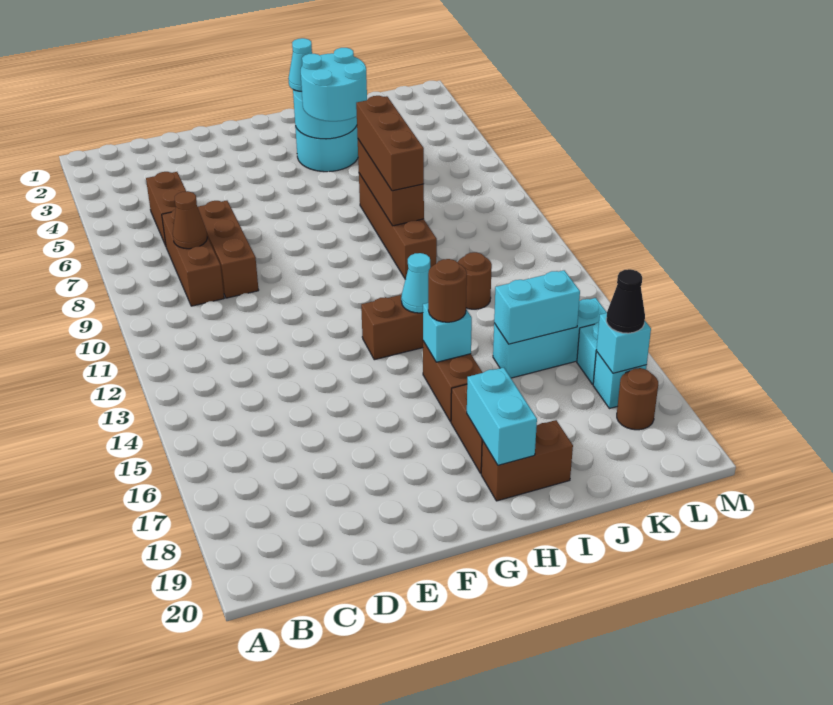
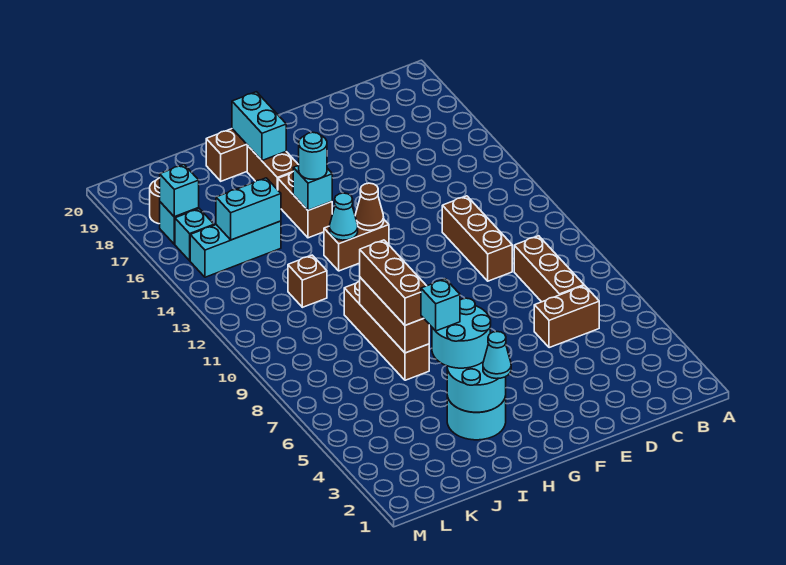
brown 1x2 brick [146,172,186,246] -> brown 1x2 brick turned to [534,286,599,348]
brown 1x1 cone [173,191,207,249] -> brown 1x1 cone moved to [355,183,384,230]
brown 1x3 brick [198,201,259,298] -> brown 1x3 brick moved to [442,196,512,281]
brown 1x1 round brick [428,259,467,322] -> cyan 1x1 round brick [299,132,327,179]
none -> cyan 1x1 brick [421,279,460,331]
brown 1x1 round brick [458,252,492,309] -> brown 1x1 brick [288,255,327,307]
black 1x1 cone [606,269,645,333] -> none

